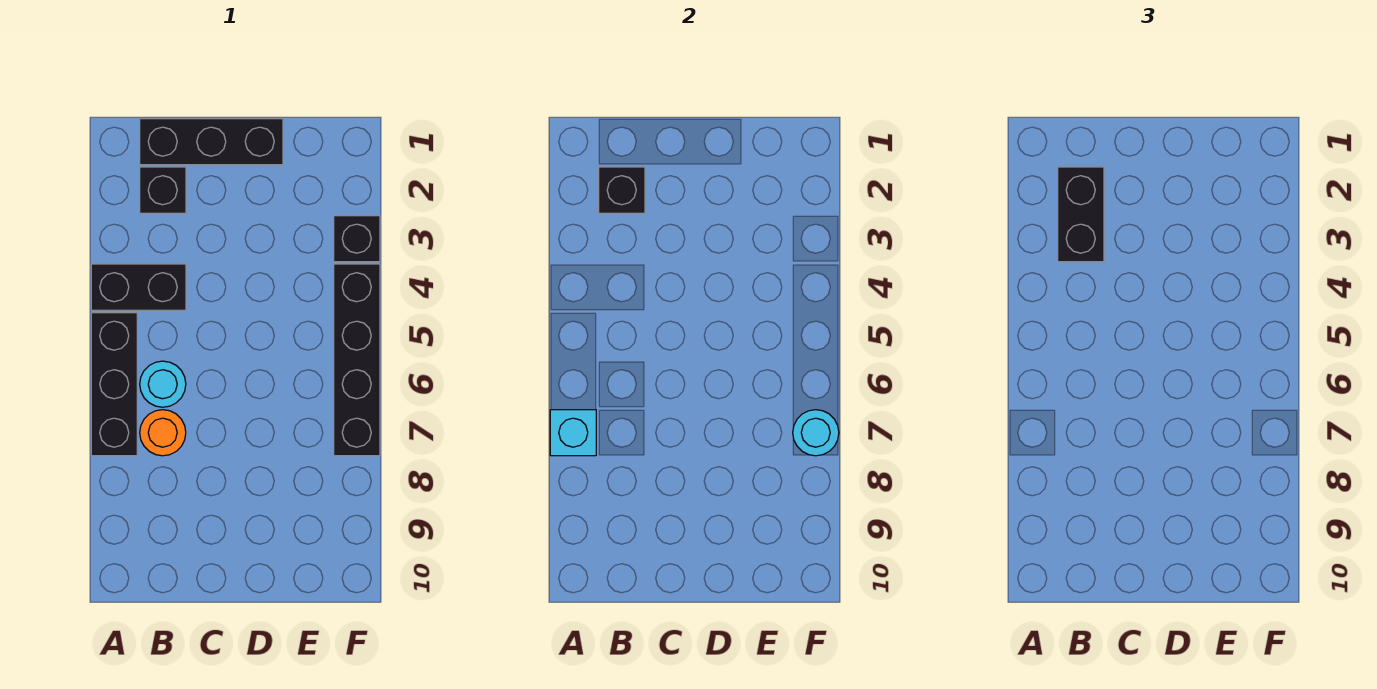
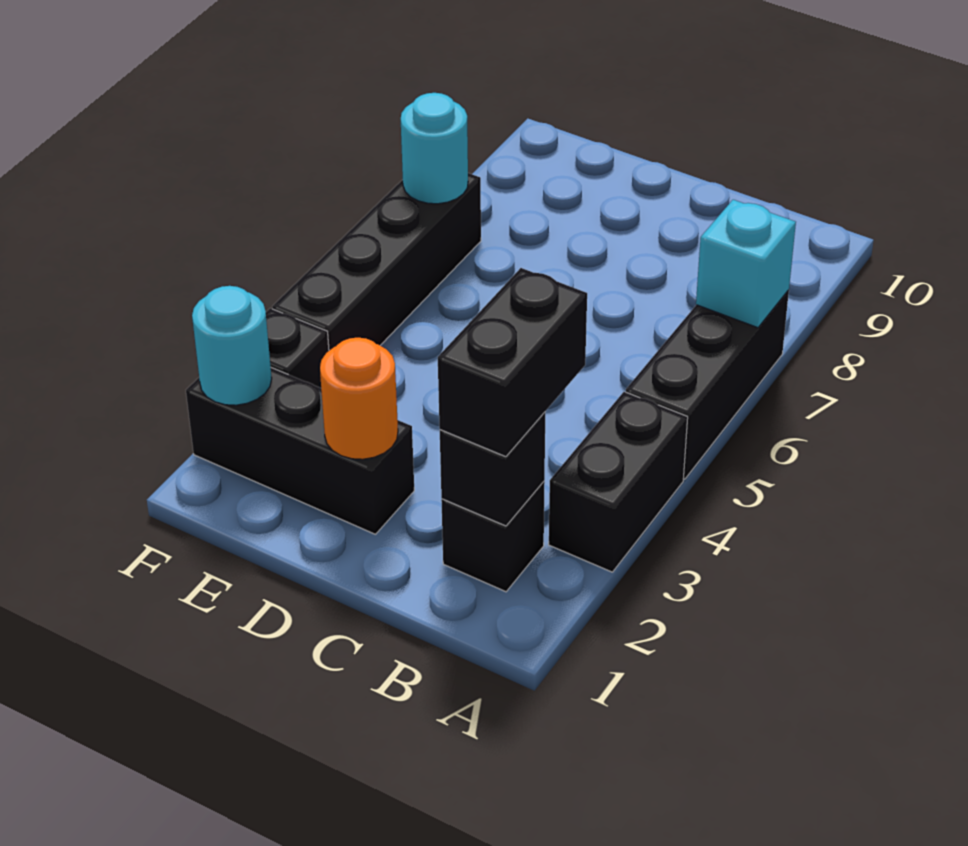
black 1x2 brick [91,264,186,310] -> black 1x2 brick turned to [549,392,688,572]
black 1x3 brick [140,119,283,165] -> black 1x3 brick moved to [186,368,414,534]
cyan 1x1 round brick [140,361,186,407] -> cyan 1x1 round brick moved to [192,286,272,405]
orange 1x1 round brick [140,410,186,456] -> orange 1x1 round brick moved to [320,338,398,459]

